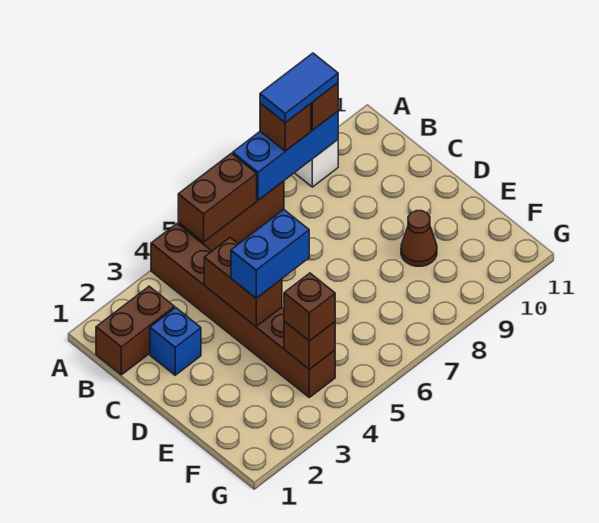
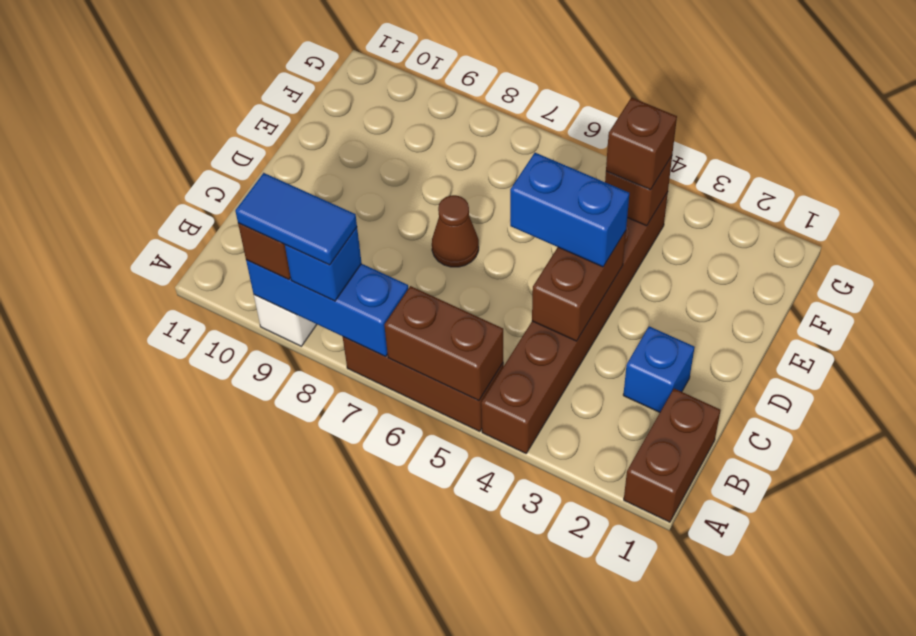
brown 1x1 brick [260,103,311,151] -> blue 1x1 brick [285,227,362,301]
brown 1x2 brick [96,286,175,375] -> brown 1x2 brick turned to [624,389,720,522]
brown 1x1 cone [401,211,437,266] -> brown 1x1 cone moved to [432,195,479,267]

